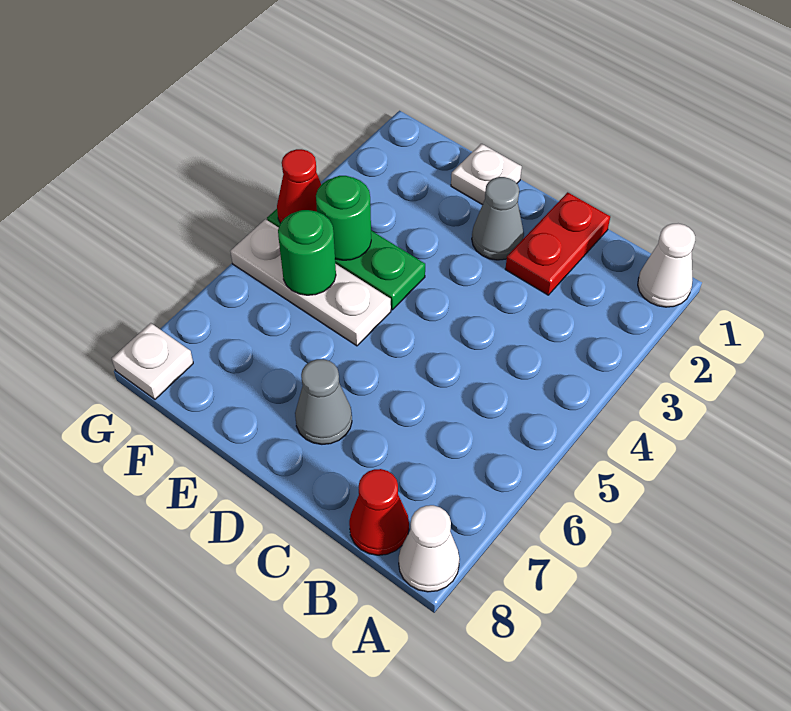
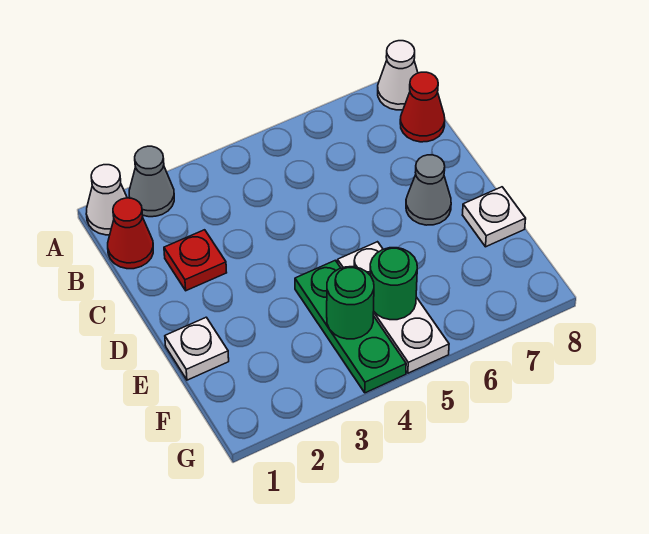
red 1x2 plate [505,192,610,295] -> red 1x1 plate [164,230,227,291]
grey 1x1 cone [472,177,524,260] -> grey 1x1 cone moved to [129,146,174,217]
red 1x1 cone [277,149,321,223] -> red 1x1 cone moved to [108,198,153,269]
white 1x1 plate [112,323,193,399] -> white 1x1 plate moved to [463,187,526,247]

